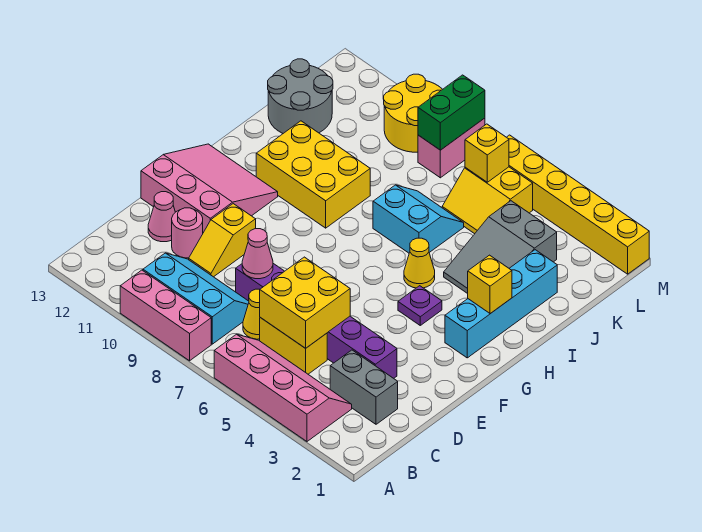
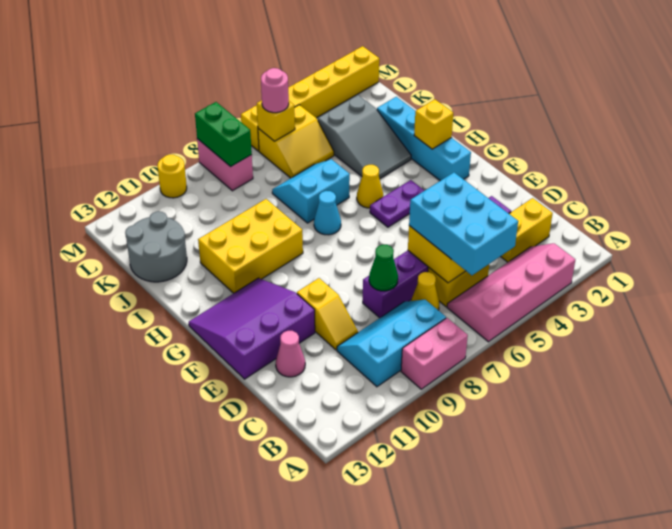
pink 1x3 brick [120,270,211,361] -> pink 1x2 brick [401,318,468,389]
none -> cyan 2x3 brick [409,173,518,275]
grey 1x2 brick [330,350,398,424] -> yellow 1x2 brick [500,198,553,262]
pink 1x1 cone [242,229,273,279] -> green 1x1 cone [369,245,398,291]
pink 1x1 round brick [172,208,203,258] -> pink 1x1 round brick moved to [261,68,289,113]
pink 3x3 slope [141,144,278,233] -> purple 3x3 slope [189,278,315,379]
purple 1x1 plate [398,286,442,325] -> purple 1x2 plate [370,180,424,227]
none -> cyan 1x1 cone [314,191,341,235]
yellow 2x2 round brick [384,74,442,152] -> yellow 1x1 round brick [157,155,187,198]

